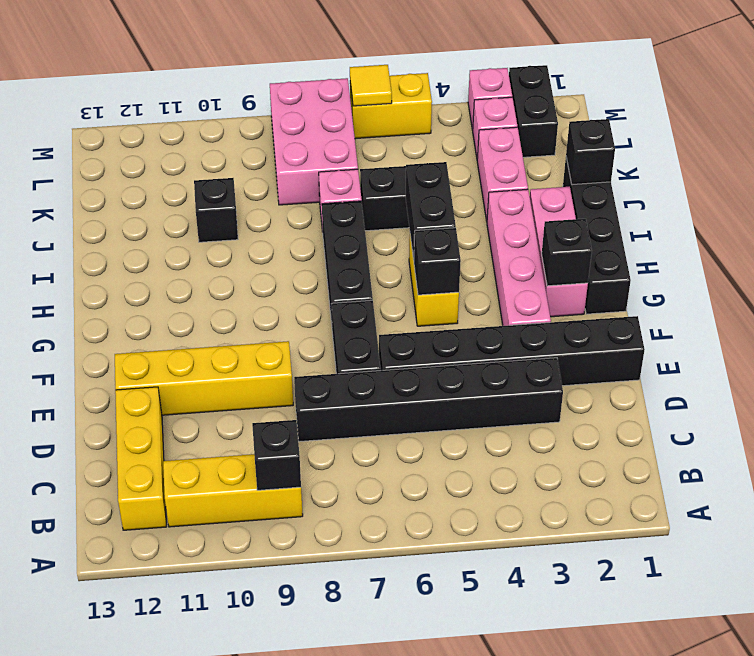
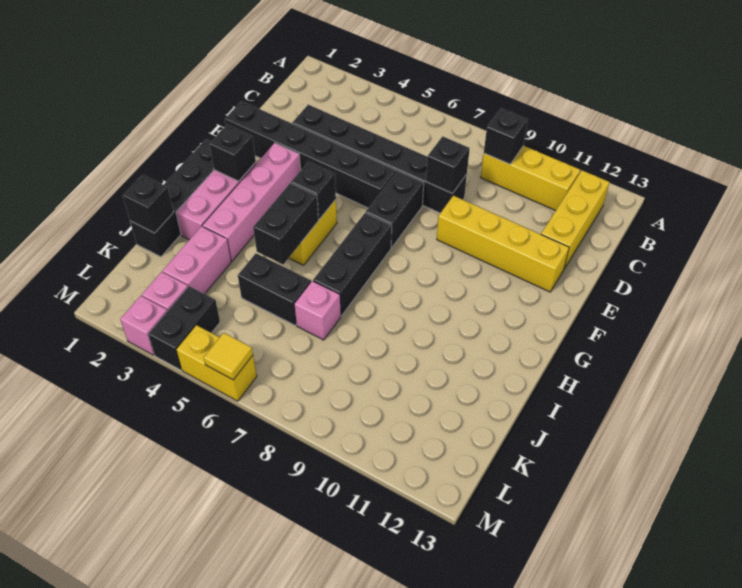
black 1x1 brick [194,178,238,242] -> black 1x1 brick moved to [426,136,470,193]
pink 2x3 brick [270,78,358,205] -> none
black 1x2 brick [509,65,558,157] -> black 1x2 brick moved to [148,286,220,370]

